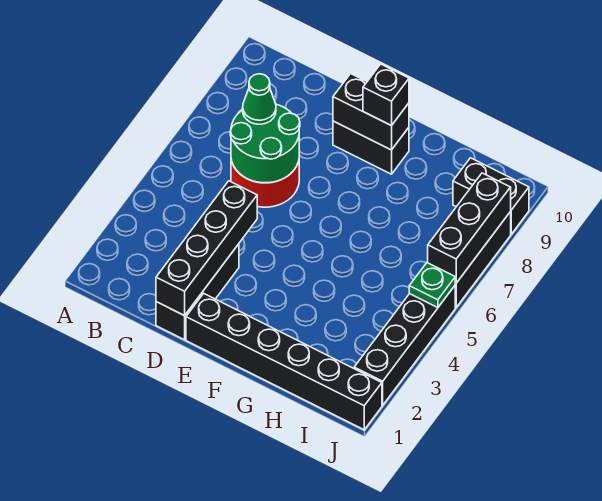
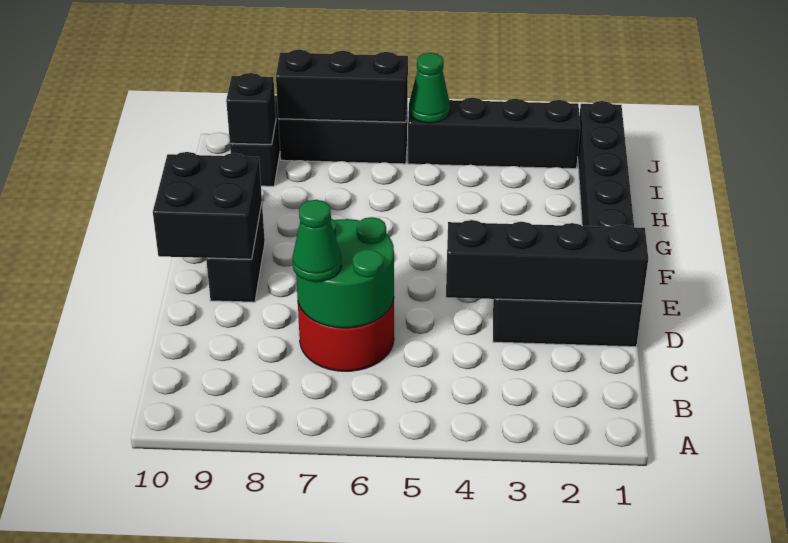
black 1x2 brick [333,74,409,150] -> black 2x2 brick [153,152,262,259]
black 1x1 brick [363,64,409,126] -> black 1x1 brick moved to [226,73,276,145]
green 1x1 plate [409,263,455,308] -> green 1x1 cone [409,53,450,123]

